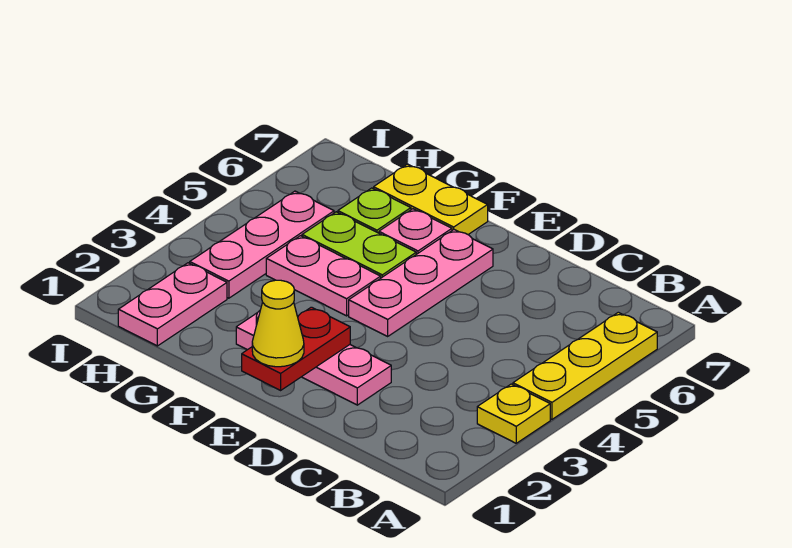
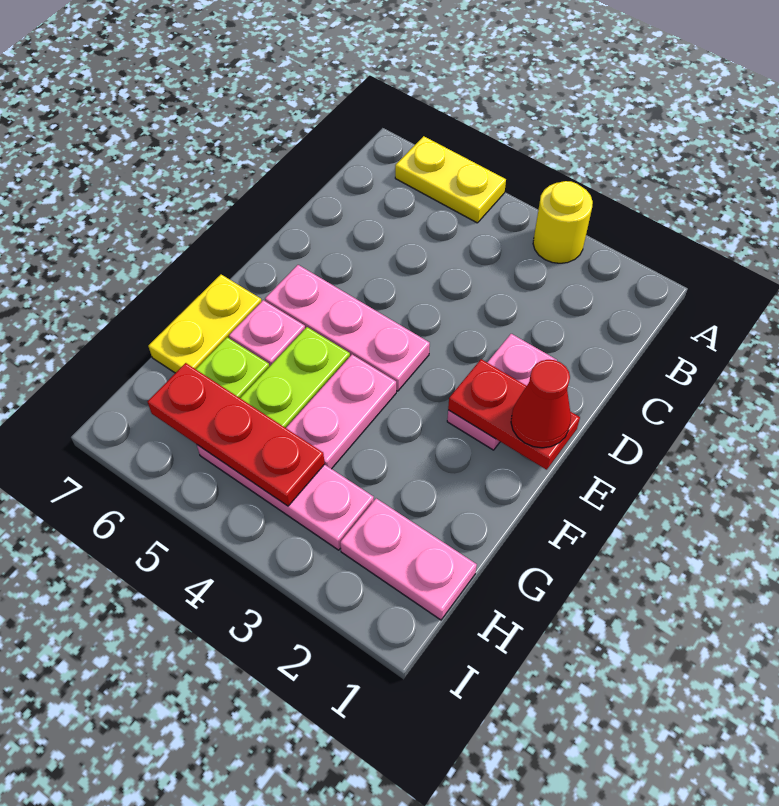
yellow 1x1 plate [477,384,550,443] -> yellow 1x1 round brick [533,181,593,263]
yellow 1x3 plate [513,312,657,419] -> yellow 1x2 plate [395,136,506,223]
pink 1x3 plate [236,311,391,405] -> pink 1x2 plate [447,334,557,450]
yellow 1x1 cone [252,280,304,367] -> red 1x1 cone [511,360,571,448]
none -> red 1x3 plate [147,363,325,506]

